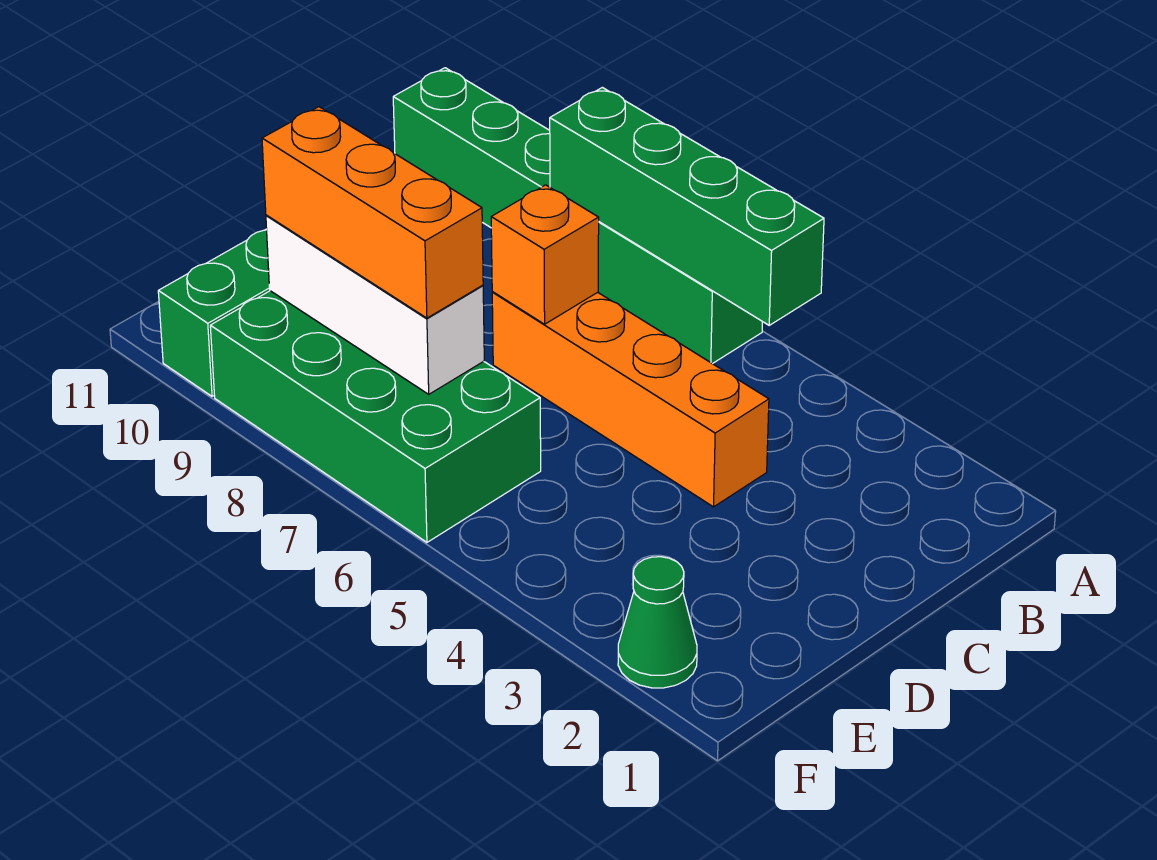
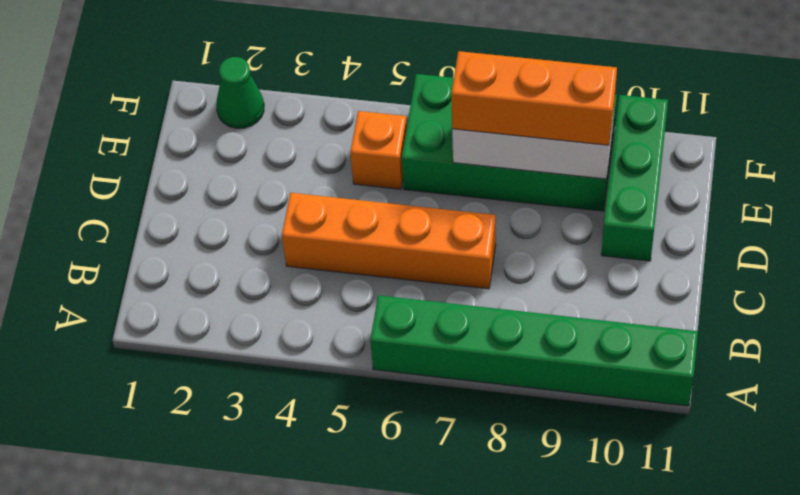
green 1x4 brick [550,87,824,325] -> none
orange 1x1 brick [491,185,599,324] -> orange 1x1 brick moved to [350,111,407,189]

